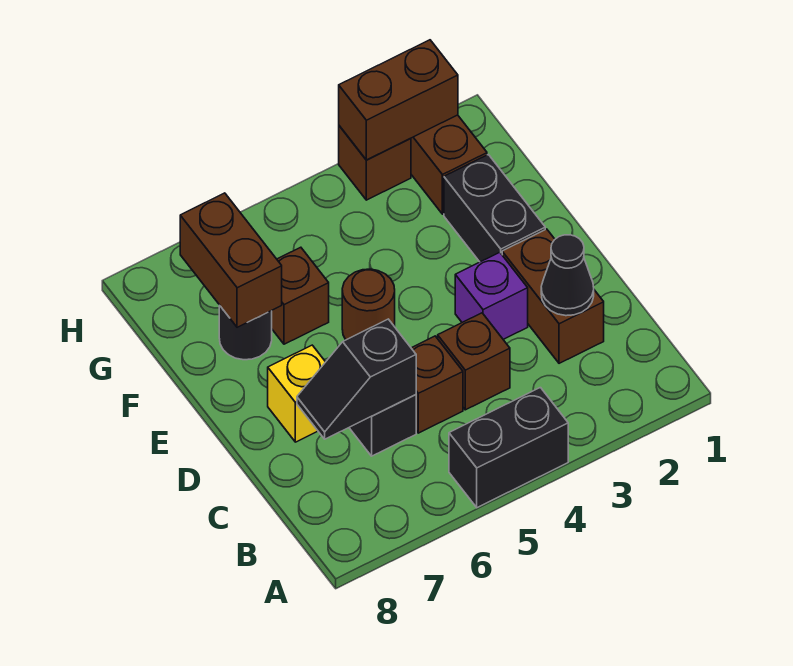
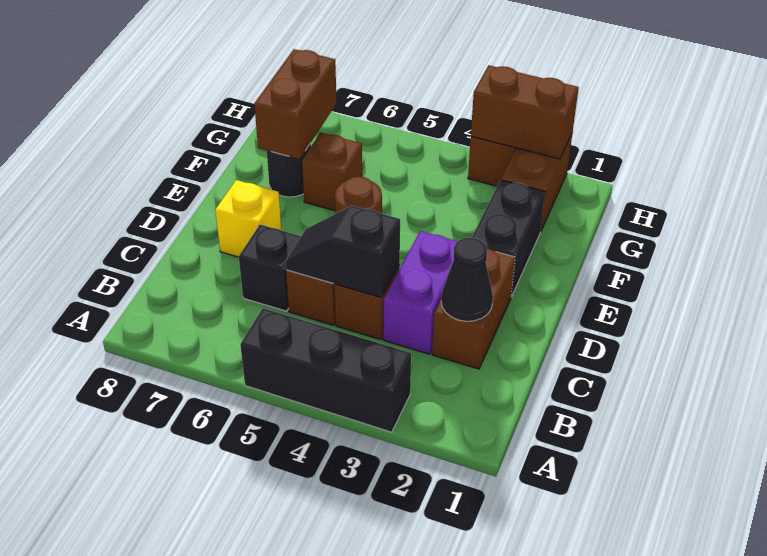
black 1x2 brick [449,388,568,508] -> black 1x3 brick [240,308,411,432]
black 1x2 slope [297,319,416,439] -> black 1x2 slope moved to [285,206,400,297]
purple 1x1 brick [455,252,528,339] -> purple 1x2 brick [383,231,458,354]

